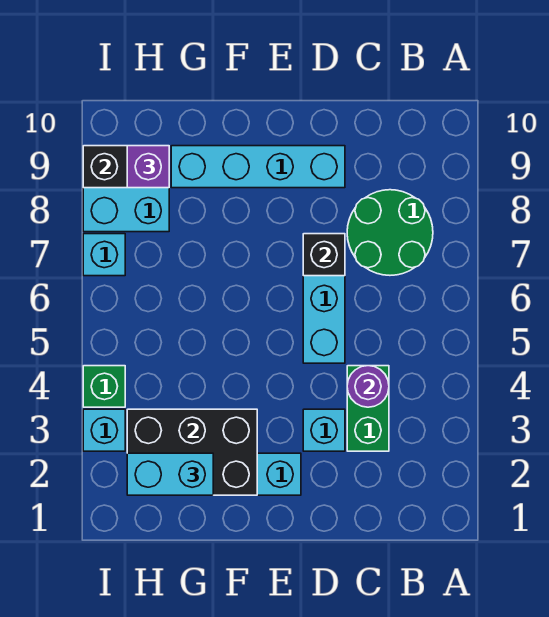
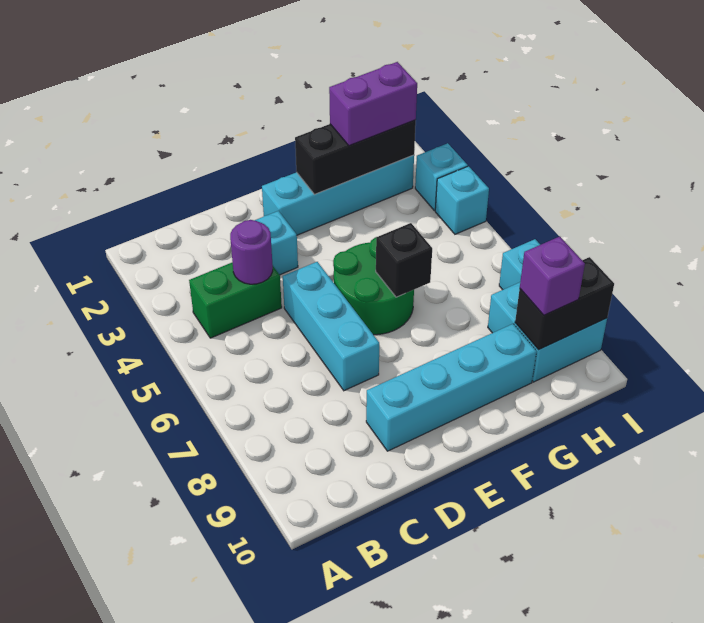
green 2x2 round brick [347,190,433,275] -> green 2x2 round brick moved to [333,237,414,335]
green 1x2 brick [347,366,389,451] -> green 1x2 brick turned to [189,262,282,338]
black 1x1 brick [303,234,345,276] -> black 1x1 brick moved to [376,223,432,297]
black 2x3 brick [127,409,257,495] -> black 1x3 brick [295,120,416,194]
cyan 1x2 brick [127,453,213,495] -> purple 1x2 brick [329,62,417,146]
green 1x1 brick [83,366,125,407] -> cyan 1x1 brick [435,166,489,234]

